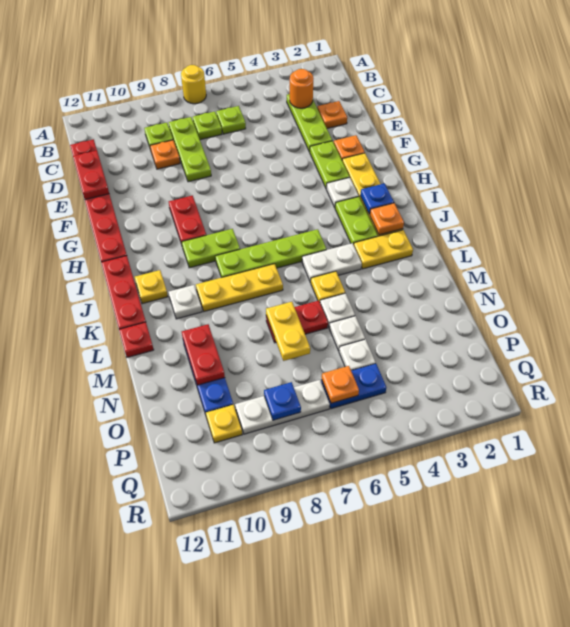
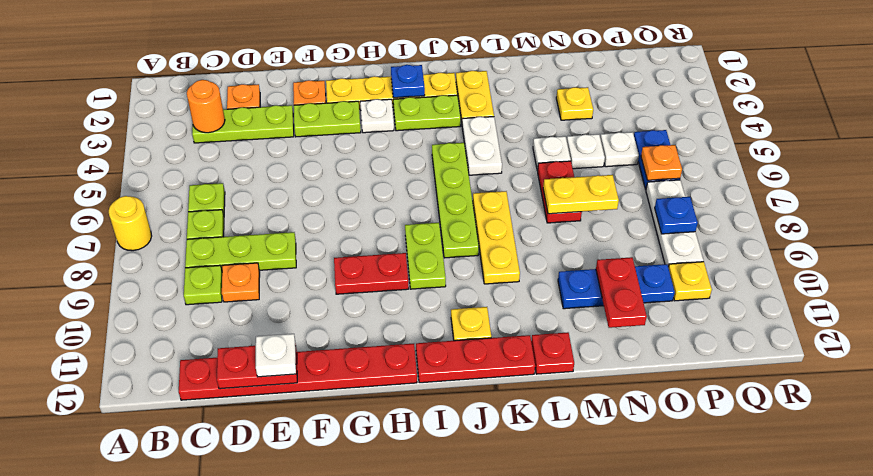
orange 1x1 plate [370,203,404,235] -> none
white 1x1 plate [169,285,202,319] -> white 1x1 plate moved to [256,334,296,377]
yellow 1x1 plate [311,271,345,301] -> yellow 1x1 plate moved to [556,87,593,120]
red 1x2 plate [182,324,225,385] -> red 1x2 plate turned to [596,257,647,328]

